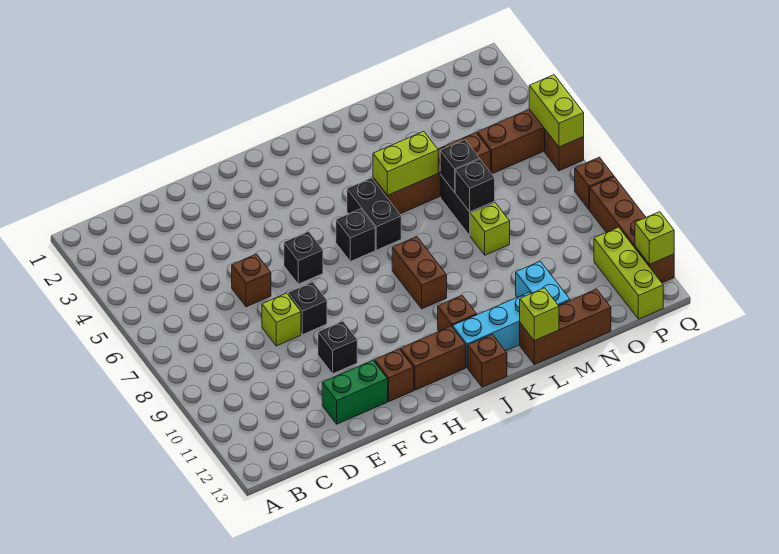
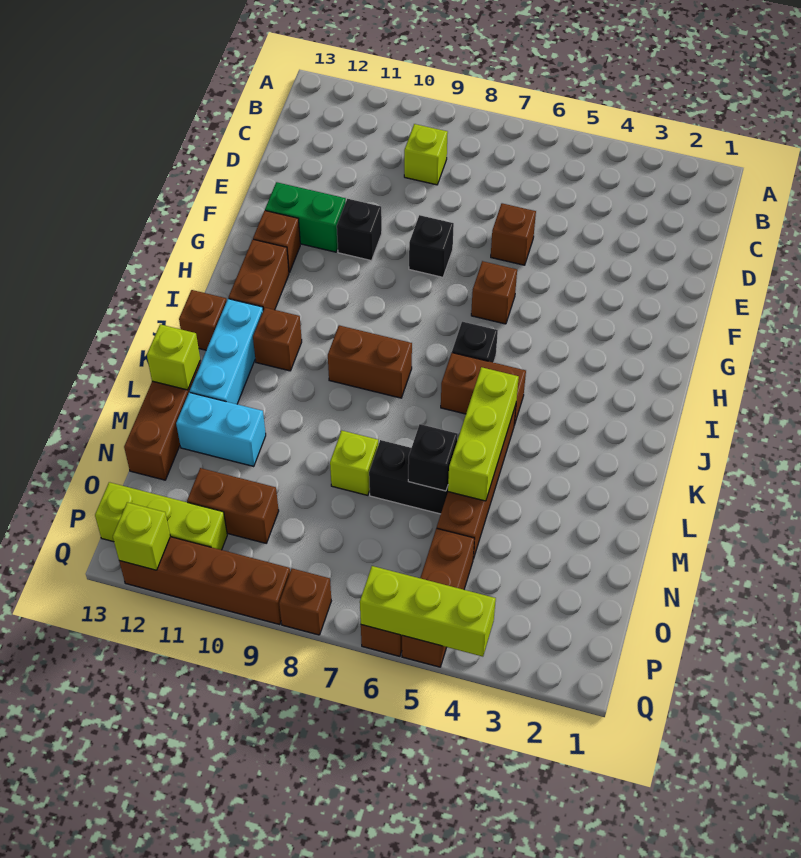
lime 1x1 brick [262,293,301,346] -> lime 1x1 brick moved to [404,124,448,185]
green 1x2 brick [322,360,388,424] -> green 1x2 brick turned to [265,182,346,252]
black 1x1 brick [284,231,323,284] -> brown 1x1 brick [471,261,517,324]
black 1x2 brick [347,178,401,250] -> brown 1x2 brick [441,353,526,425]
lime 1x2 brick [373,131,438,196] -> lime 1x3 brick [448,367,519,501]
black 1x1 brick [455,159,495,212] -> none
none -> brown 1x2 brick [187,468,279,543]
lime 1x2 brick [529,75,584,147] -> lime 1x3 brick [360,566,496,657]

